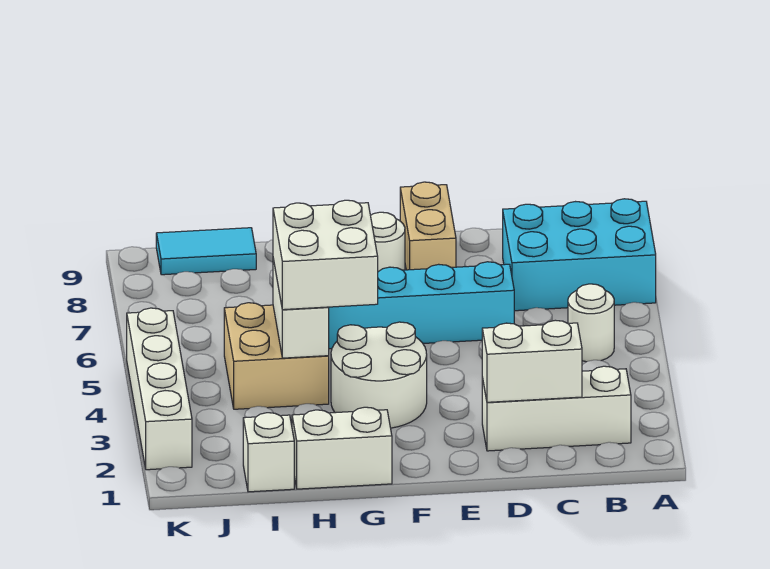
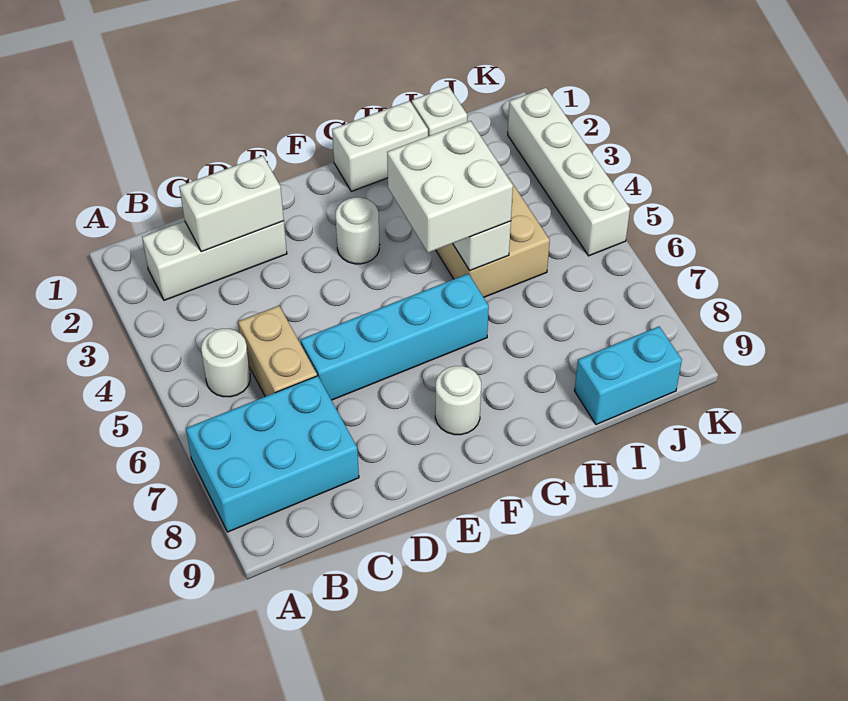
tan 1x2 brick [400,182,456,270] -> tan 1x2 brick moved to [238,306,317,397]
white 2x2 round brick [331,322,427,428] -> white 1x1 round brick [335,197,380,264]
cyan 1x2 tile [156,228,256,275] -> cyan 1x2 brick [574,327,682,424]

